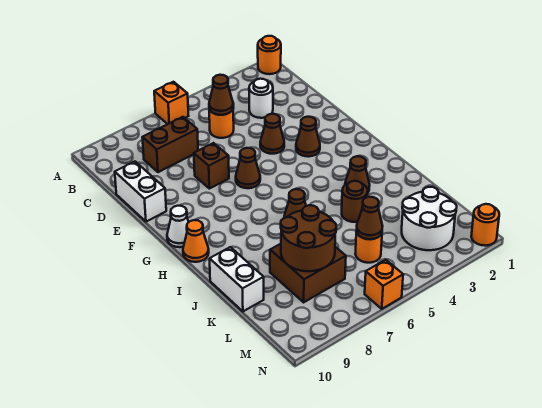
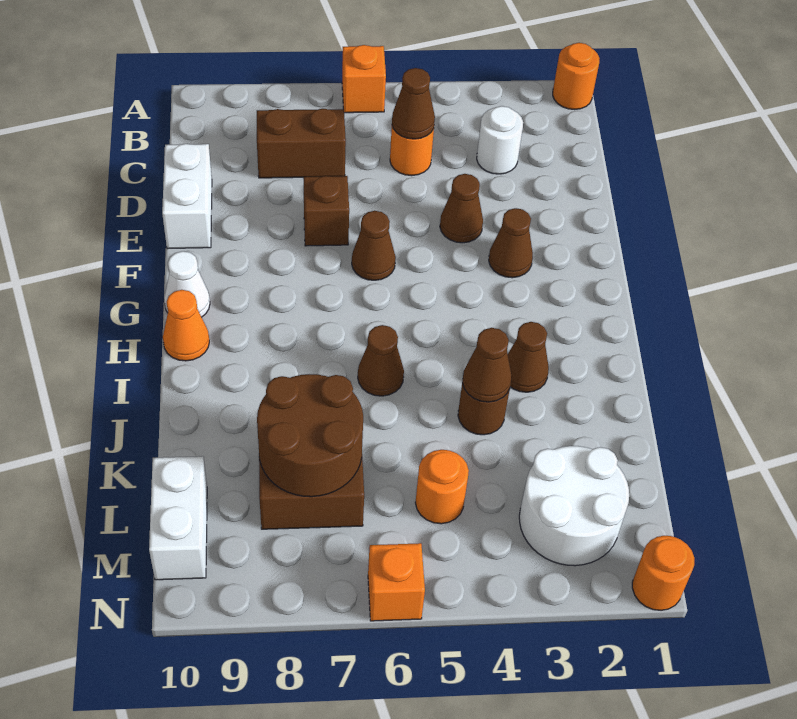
white 1x2 brick [210,247,264,311] -> white 1x2 brick moved to [149,456,207,580]
brown 1x1 cone [356,197,383,239] -> brown 1x1 cone moved to [462,328,511,402]

